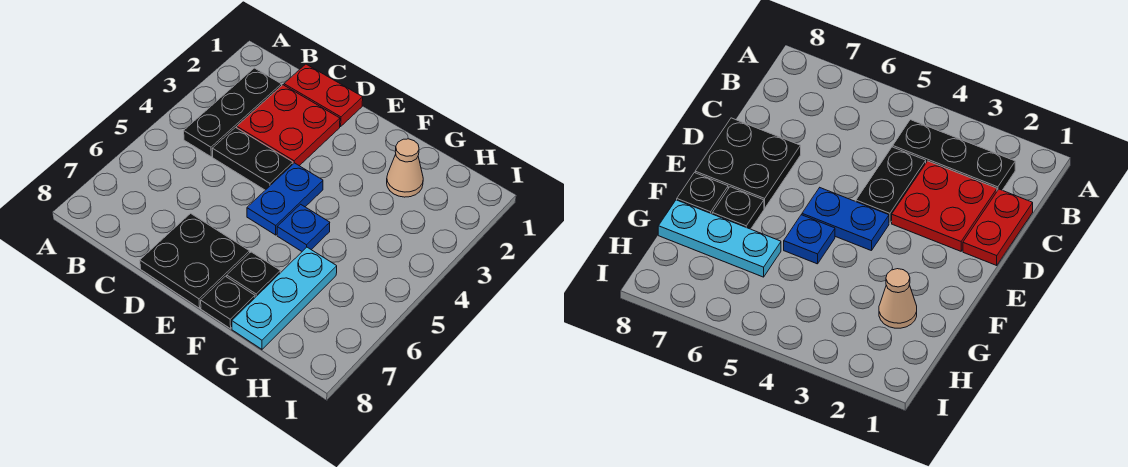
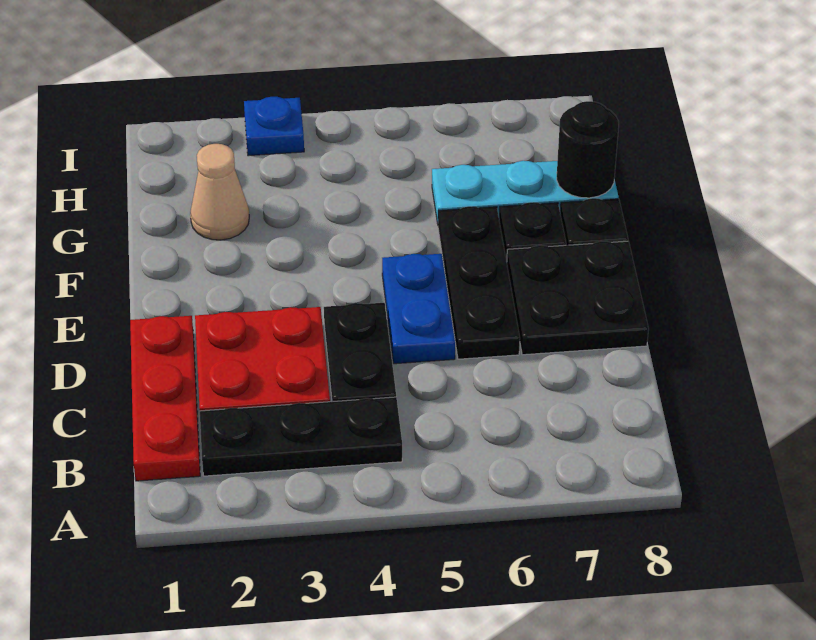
red 1x2 plate [284,64,363,127] -> red 1x3 plate [130,316,200,481]
none -> black 1x3 plate [438,206,520,359]
blue 1x2 plate [247,163,323,235] -> blue 1x2 plate turned to [382,254,455,364]
blue 1x1 plate [277,204,330,251] -> blue 1x1 plate moved to [244,97,304,156]
none -> black 1x1 round brick [557,101,619,198]

